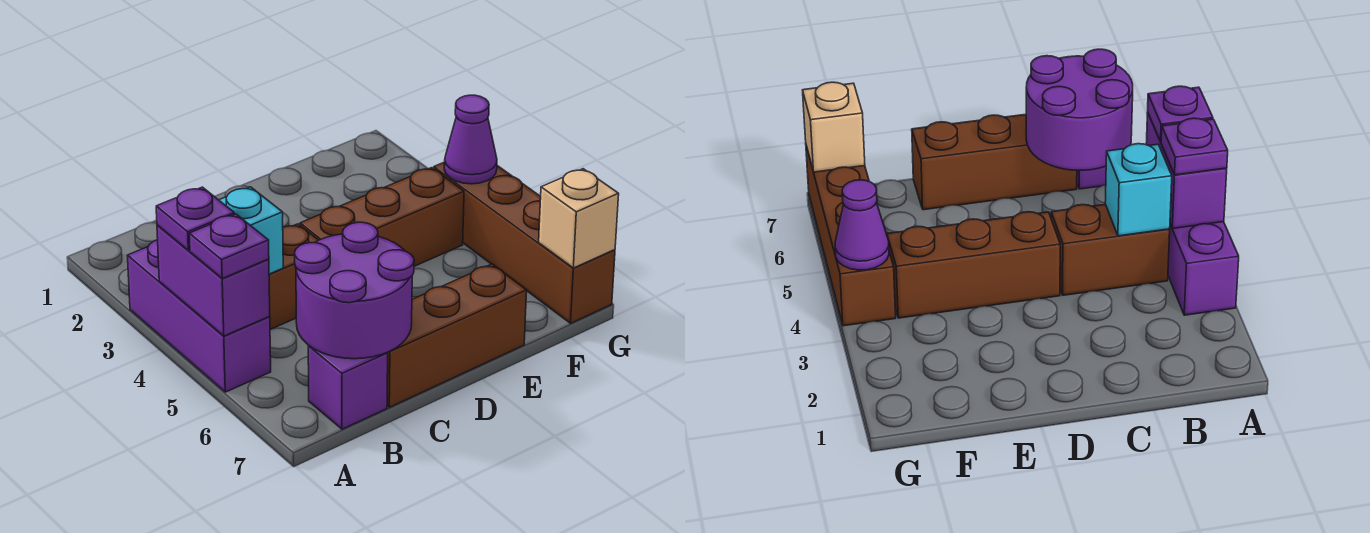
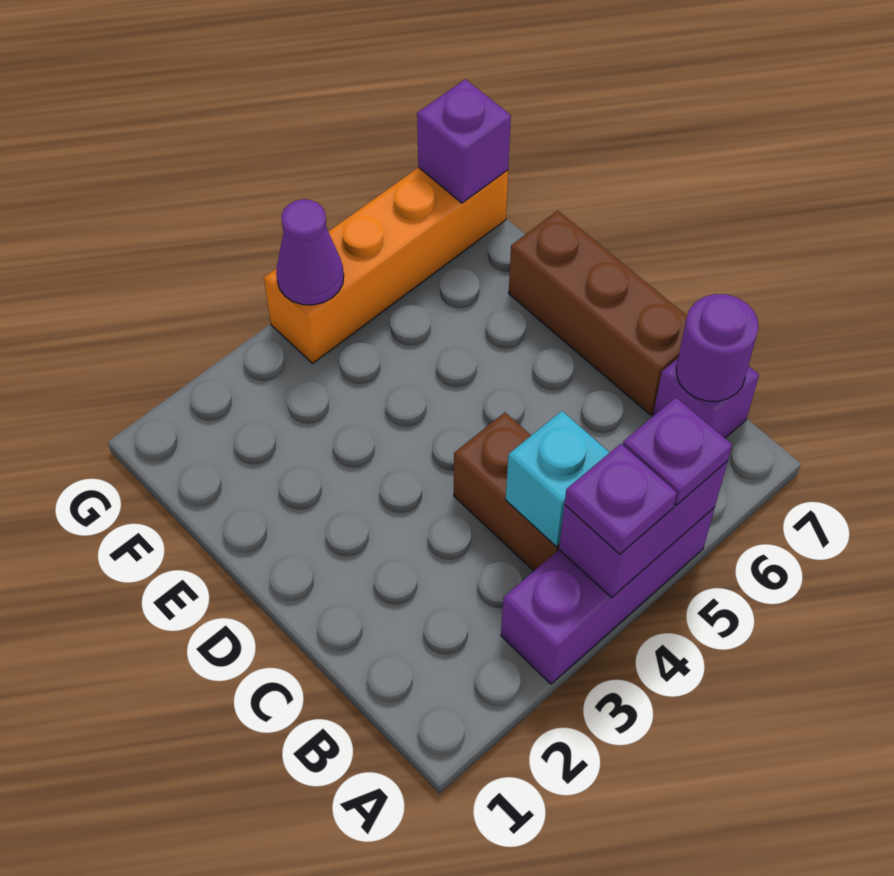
purple 2x2 round brick [295,222,414,359] -> purple 1x1 round brick [676,294,758,401]
brown 1x3 brick [300,168,464,266] -> none
brown 1x4 brick [434,162,615,323] -> orange 1x4 brick [264,167,508,363]
tan 1x1 brick [539,169,619,268] -> purple 1x1 brick [417,79,511,203]

